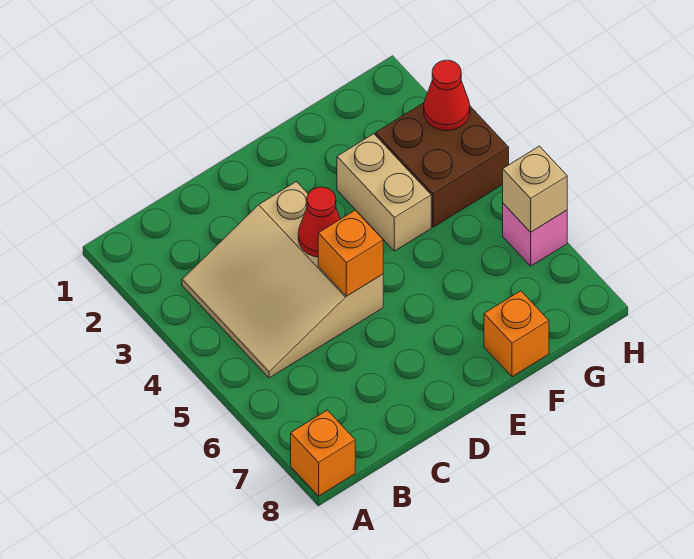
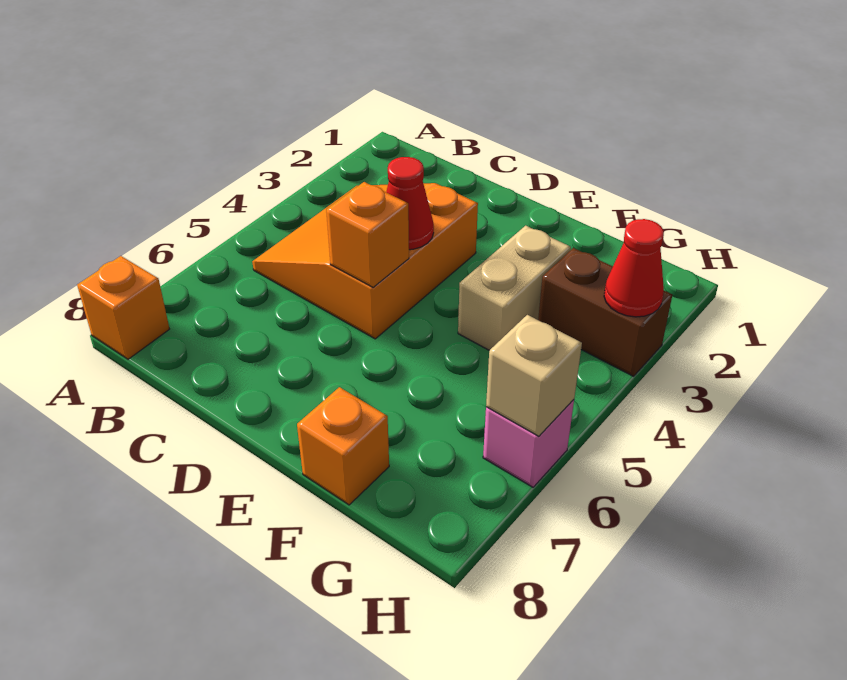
tan 3x3 slope [182,181,383,378] -> orange 3x3 slope [252,183,478,339]
brown 2x2 brick [376,103,509,227] -> brown 1x2 brick [538,248,672,376]

